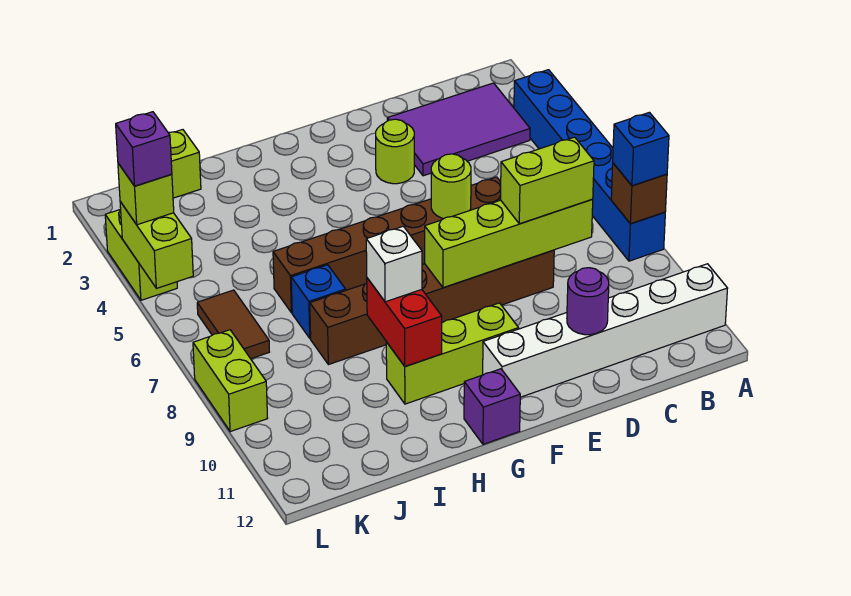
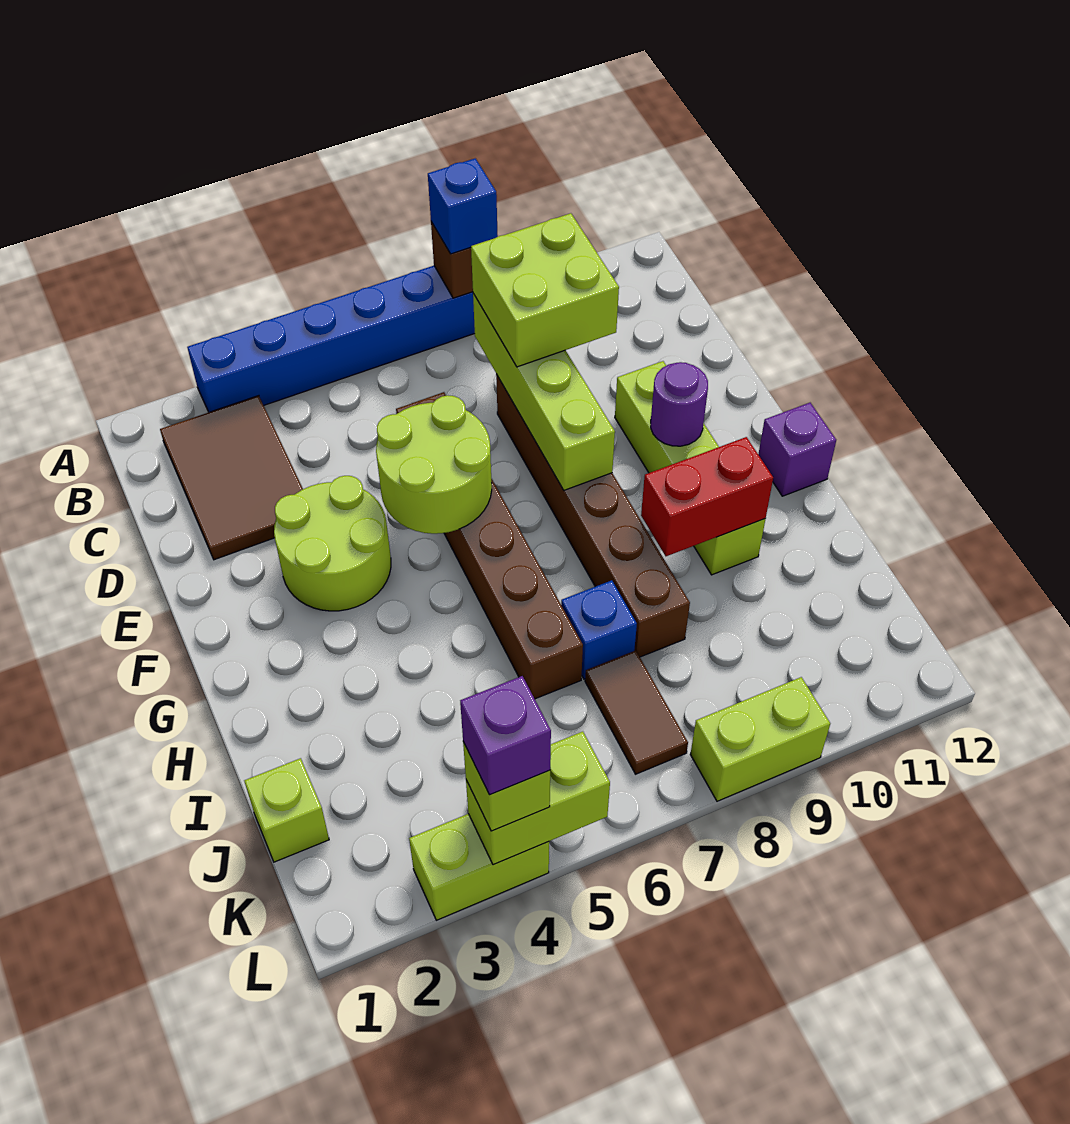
white 1x6 brick [483,264,728,397] -> none
purple 2x3 tile [387,83,530,176] -> brown 2x3 tile [160,396,303,560]
lime 1x2 brick [500,137,594,224] -> lime 2x2 brick [471,213,619,367]
purple 1x1 round brick [567,268,609,335] -> purple 1x1 round brick moved to [651,362,708,446]
lime 1x1 round brick [376,119,414,184] -> lime 2x2 round brick [274,476,391,611]
lime 1x1 round brick [431,154,471,219] -> lime 2x2 round brick [376,395,492,534]
lime 1x3 brick [386,303,519,404] -> lime 1x4 brick [615,361,765,575]
white 1x1 brick [366,226,422,302] -> none
brown 1x2 tile [197,290,269,359] -> brown 1x2 tile turned to [585,650,688,774]

